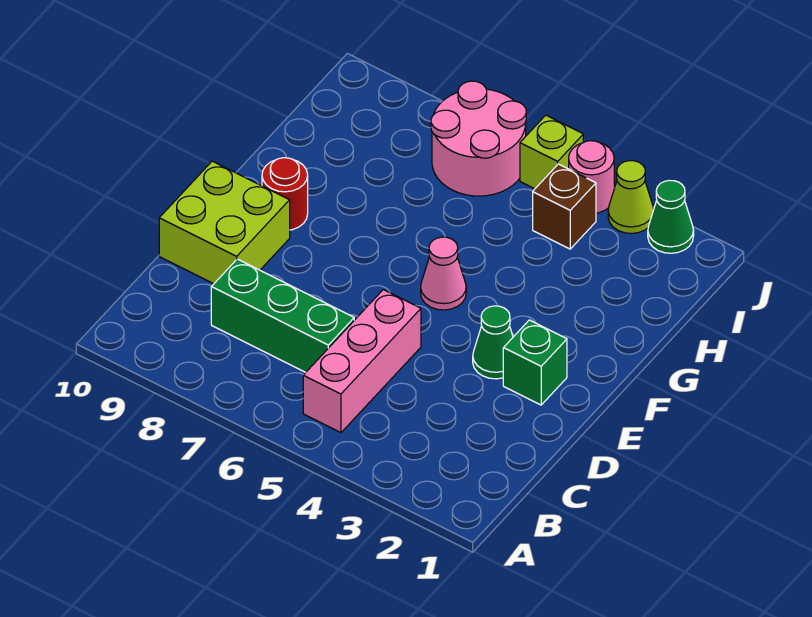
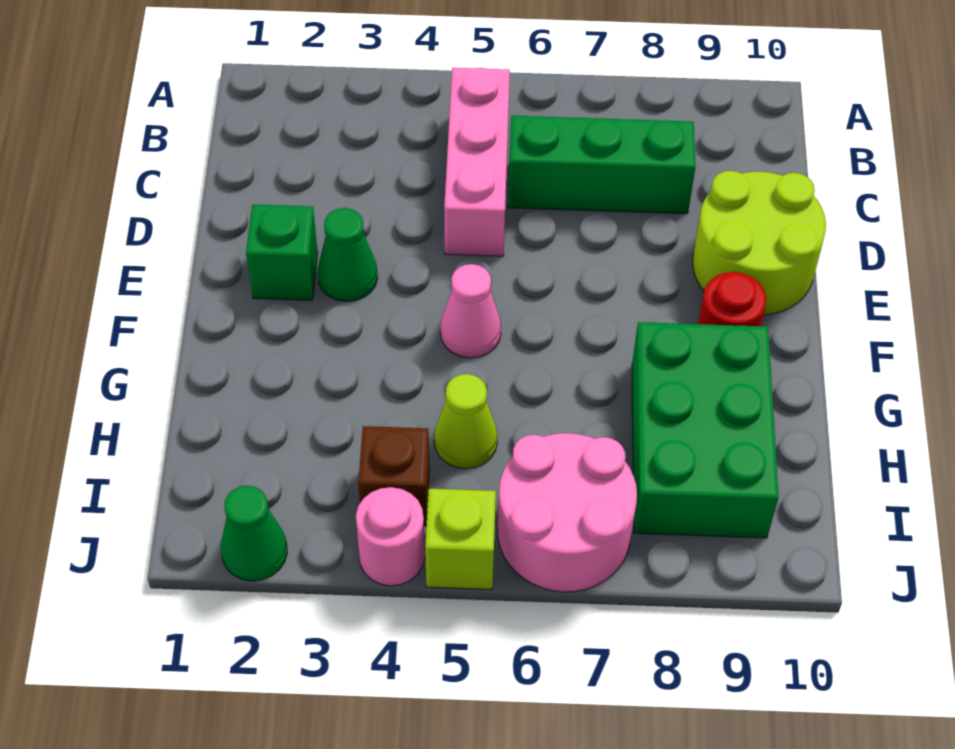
lime 2x2 brick [159,161,290,284] -> lime 2x2 round brick [693,171,826,315]
none -> green 2x3 brick [632,322,779,538]
lime 1x1 cone [608,161,654,234] -> lime 1x1 cone moved to [434,374,498,469]

